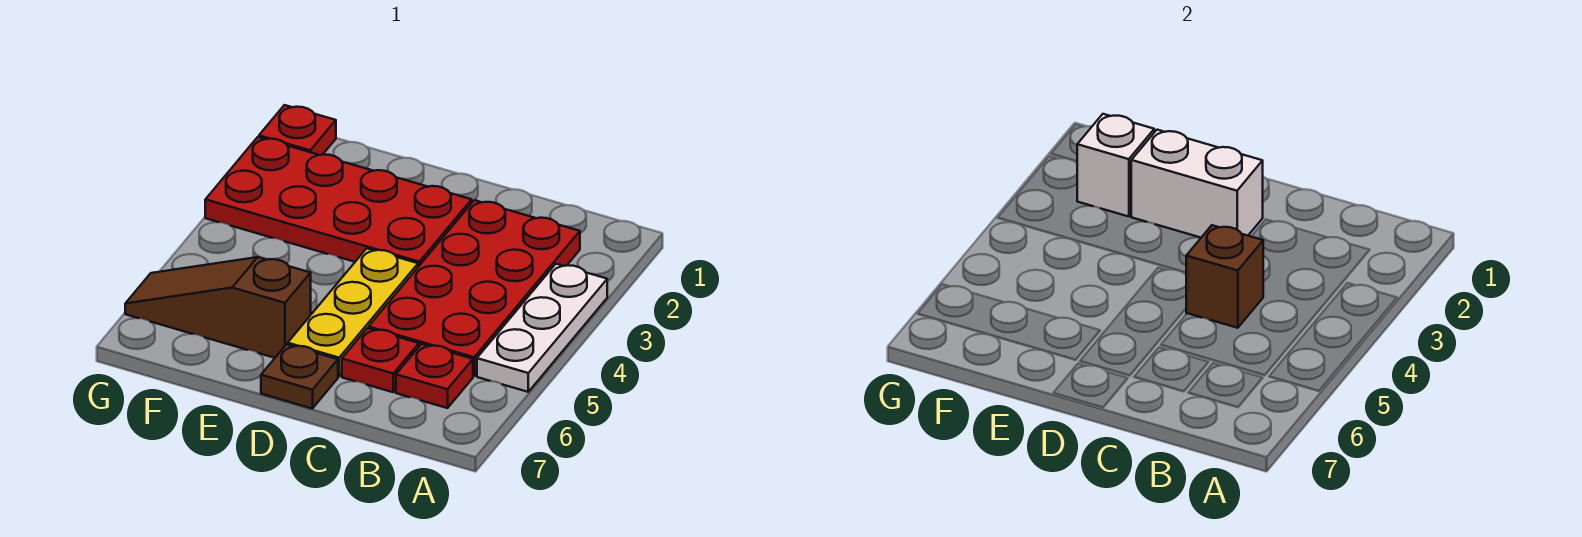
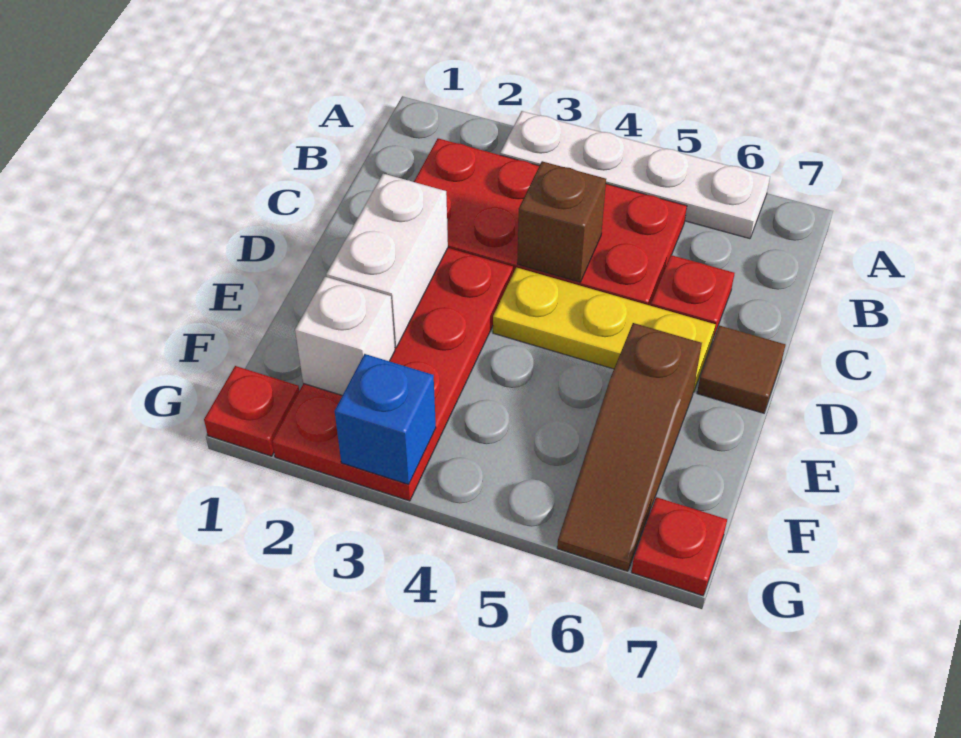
white 1x3 plate [477,264,607,392] -> white 1x4 plate [500,111,770,239]
red 1x1 plate [396,344,473,408] -> red 1x1 plate moved to [632,497,727,596]
brown 1x1 plate [261,344,338,409] -> brown 1x1 tile [697,325,785,413]
none -> blue 1x1 brick [335,354,436,484]

